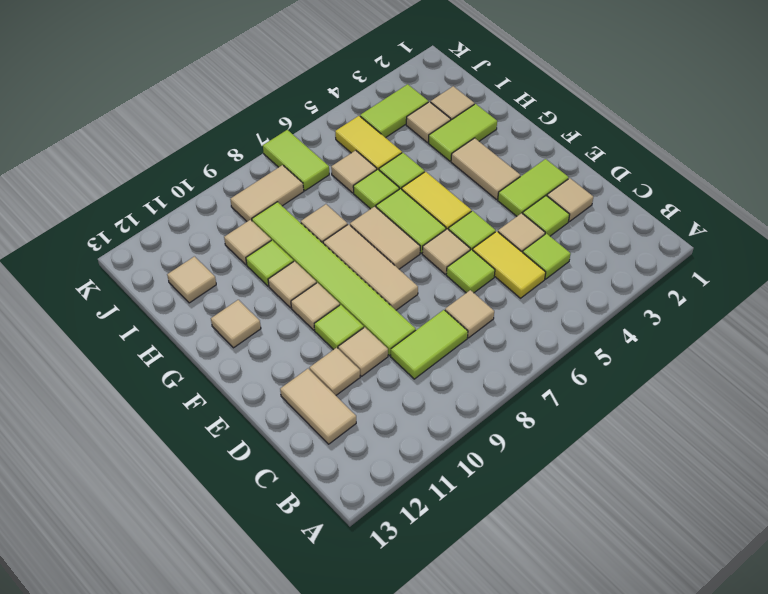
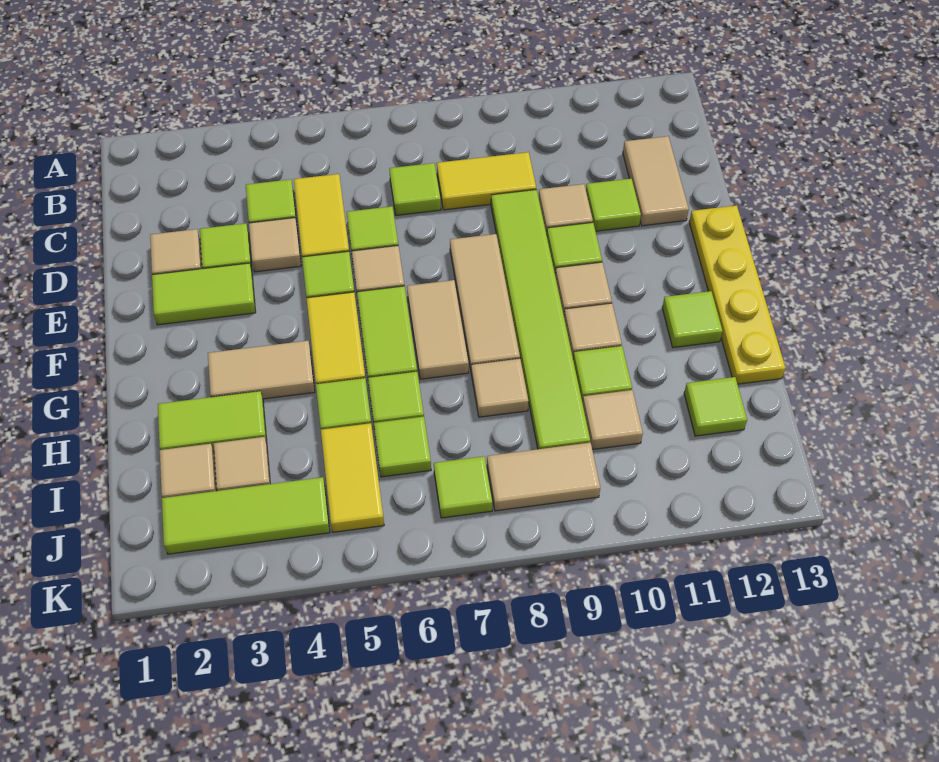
tan 1x1 tile [445,290,494,338] -> lime 1x1 tile [389,163,441,215]
lime 1x2 tile [391,310,468,379] -> yellow 1x2 tile [437,152,536,210]
tan 1x1 tile [310,348,360,395] -> lime 1x1 tile [586,179,641,231]
none -> yellow 1x4 plate [689,205,785,384]
tan 1x2 tile [451,138,520,200] -> tan 1x2 tile turned to [208,341,315,399]
tan 1x1 tile [211,300,261,348] -> lime 1x1 tile [662,291,723,348]
tan 1x1 tile [331,150,377,193] -> lime 1x1 tile [374,417,431,477]
tan 1x1 tile [167,256,216,303] -> lime 1x1 tile [684,377,747,436]
lime 1x2 tile [360,84,428,138] -> lime 1x3 tile [162,477,330,554]
lime 1x2 tile [263,130,329,191] -> lime 1x1 tile [434,456,492,518]

